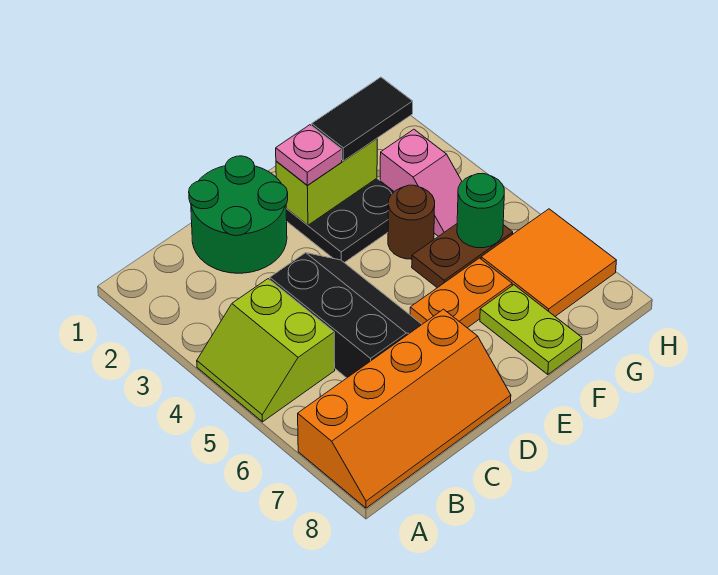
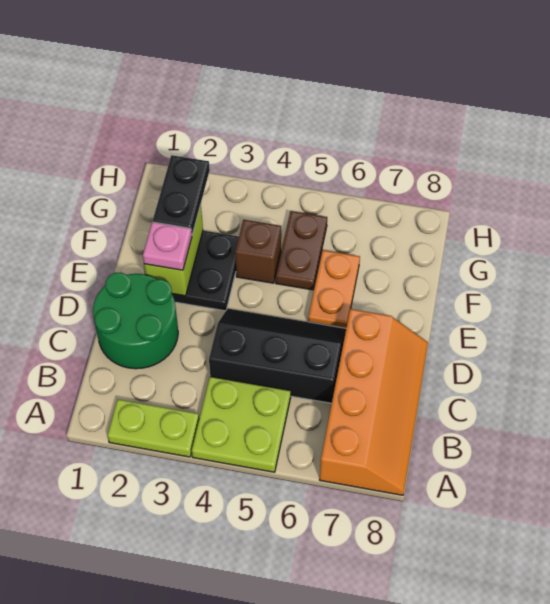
lime 2x2 slope [197,279,335,422] -> lime 2x2 plate [192,377,291,472]
black 1x2 tile [312,77,413,161] -> black 1x2 plate [153,155,210,235]
brown 1x1 round brick [388,185,435,259] -> brown 1x1 brick [235,220,281,283]
lime 1x2 plate [480,285,582,375] -> lime 1x2 plate moved to [107,399,199,457]
pink 1x2 slope [380,129,462,236] -> none
green 1x1 round brick [457,173,504,248] -> none
orange 2x2 tile [481,209,616,316] -> none

